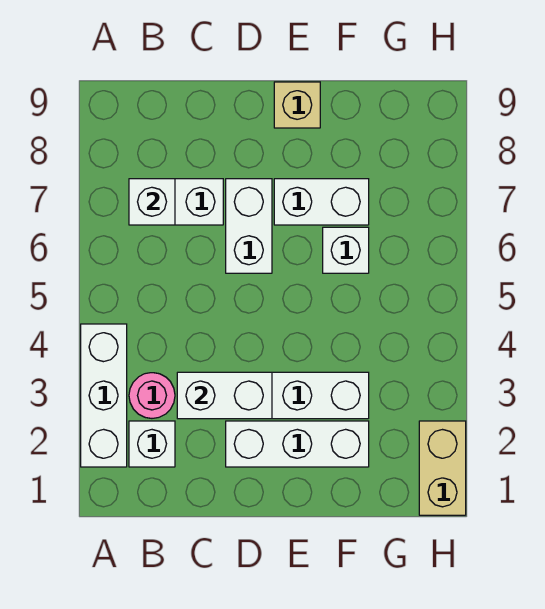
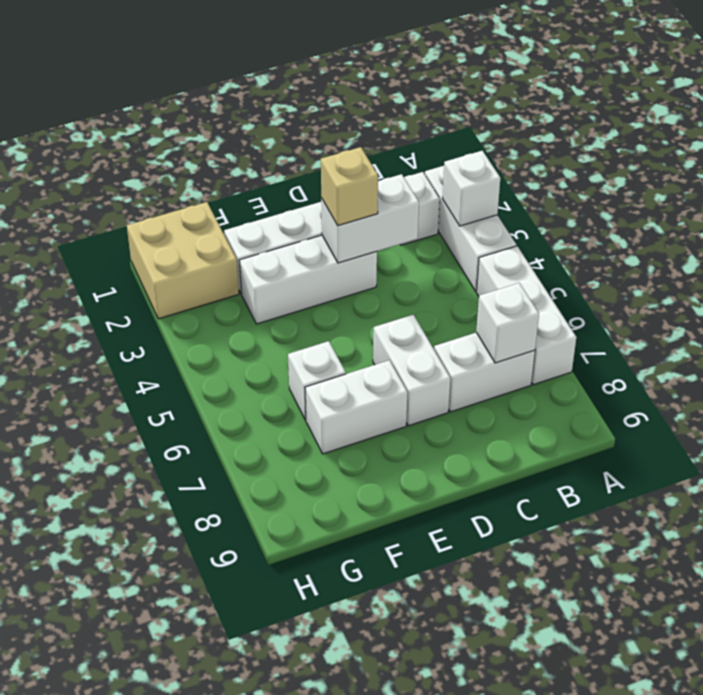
none -> white 1x1 brick [443,151,500,226]
none -> white 1x3 brick [477,246,576,385]
pink 1x1 round brick [129,373,175,418] -> none
tan 1x1 brick [274,82,320,128] -> tan 1x1 brick moved to [321,147,378,225]
tan 1x2 brick [419,421,466,515] -> tan 2x2 brick [127,202,239,319]

